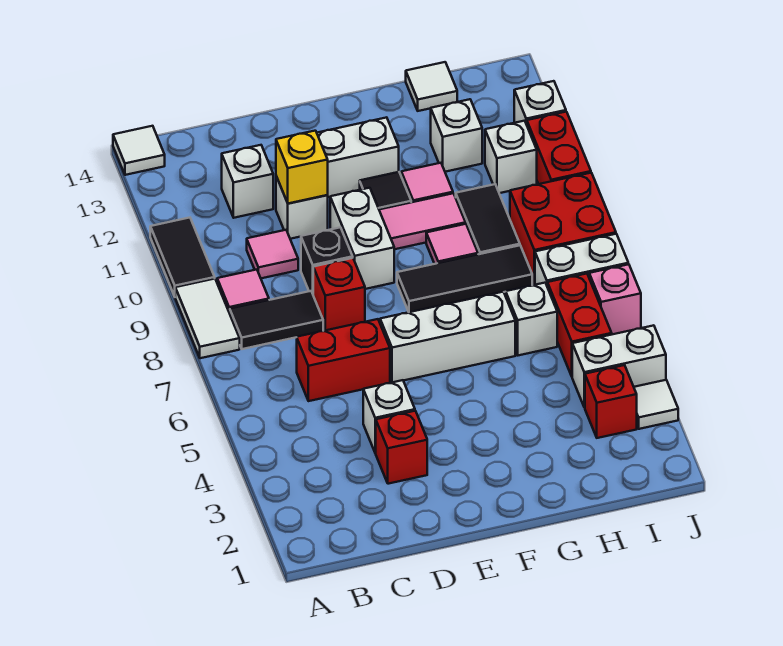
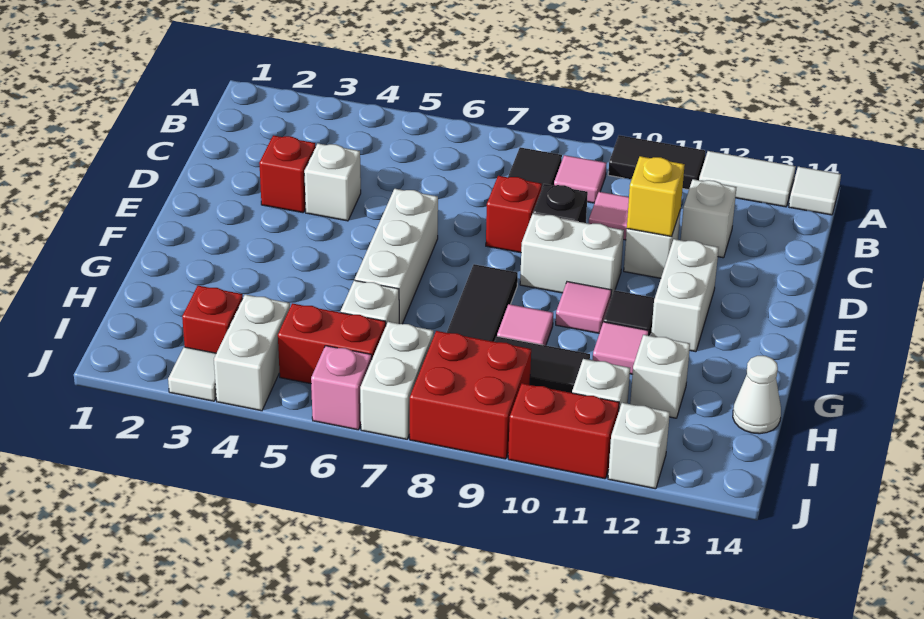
white 1x2 tile [175,279,240,358] -> white 1x2 tile moved to [699,151,796,207]
red 1x2 brick [297,319,390,401] -> none
pink 1x2 tile [379,193,466,249] -> pink 1x1 tile [556,282,612,333]
white 1x1 tile [406,62,457,111] -> white 1x1 cone [733,356,781,434]

